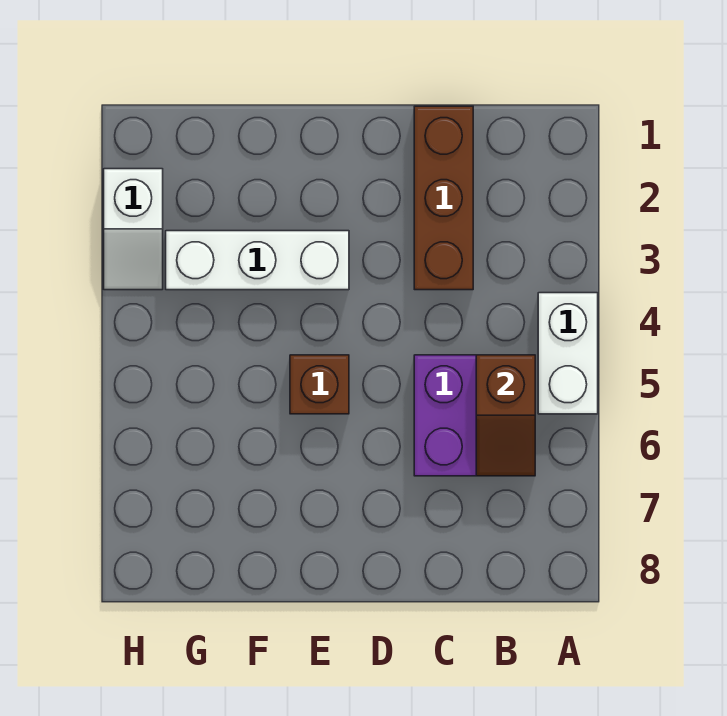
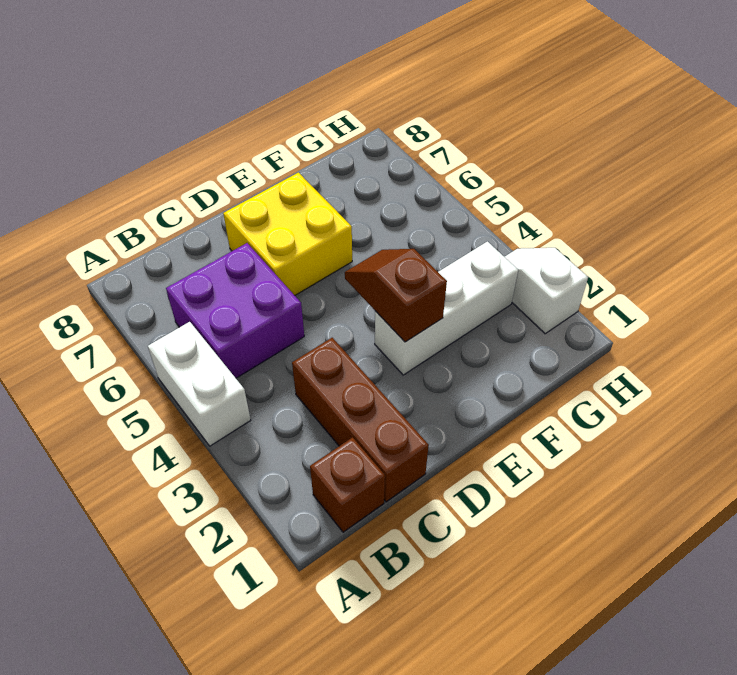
brown 1x2 slope [476,355,535,476] -> brown 1x2 slope moved to [345,249,447,342]
none -> yellow 2x2 brick [223,172,352,295]
brown 1x1 brick [290,355,349,414] -> brown 1x1 brick moved to [310,437,385,532]

